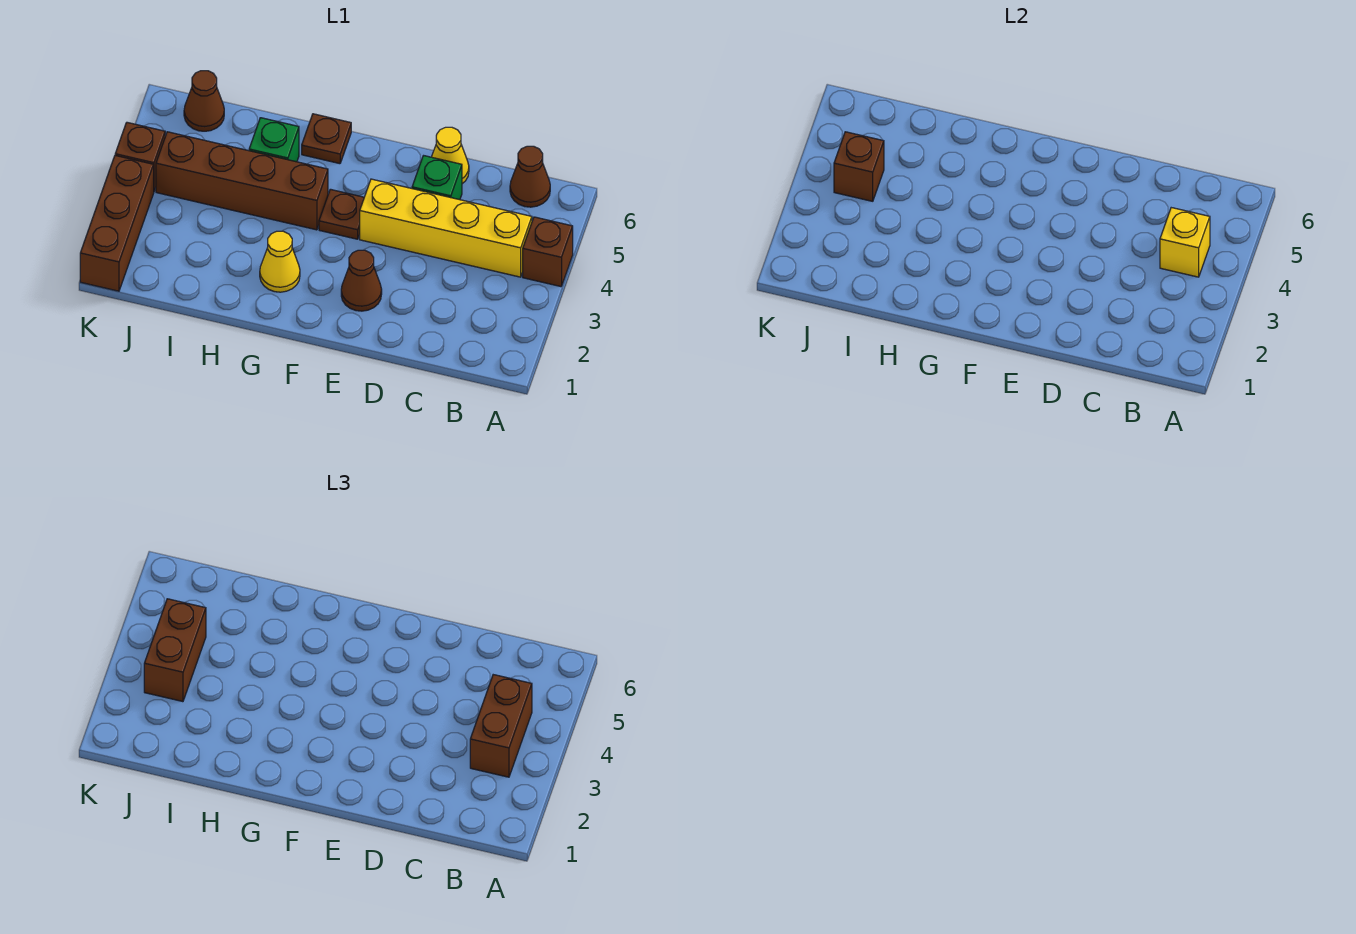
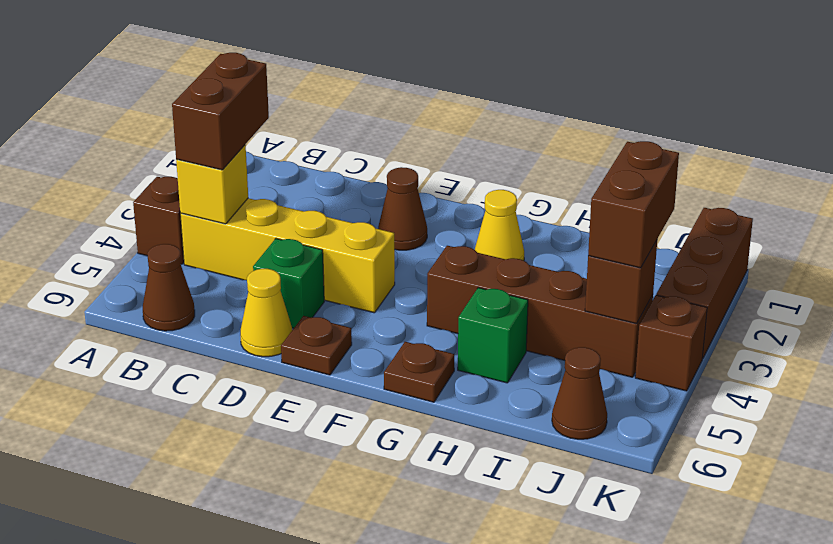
brown 1x1 plate [319,189,364,239] -> brown 1x1 plate moved to [281,316,352,375]

